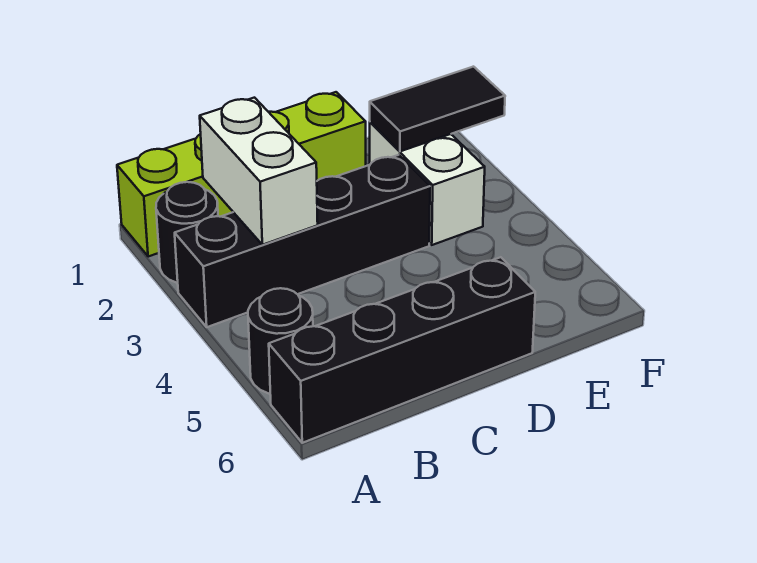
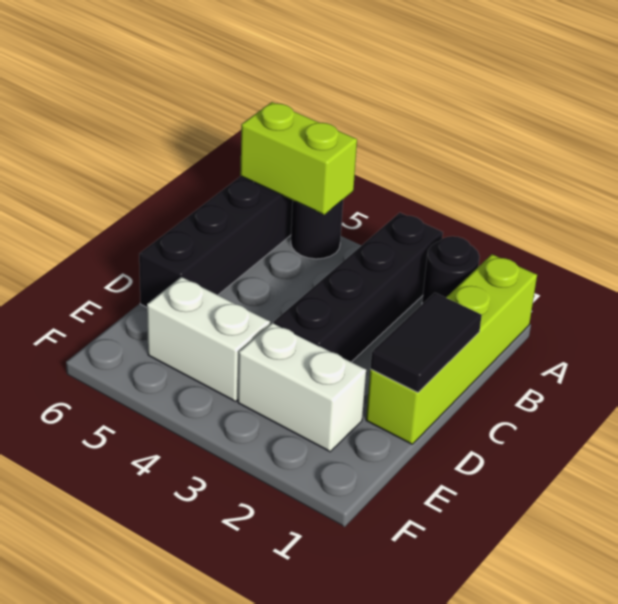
none -> lime 1x2 brick [240,102,357,215]
white 1x2 brick [200,98,318,245] -> white 1x2 brick moved to [147,277,270,401]
black 1x2 tile [370,67,505,151] -> black 1x2 tile moved to [370,293,482,392]

